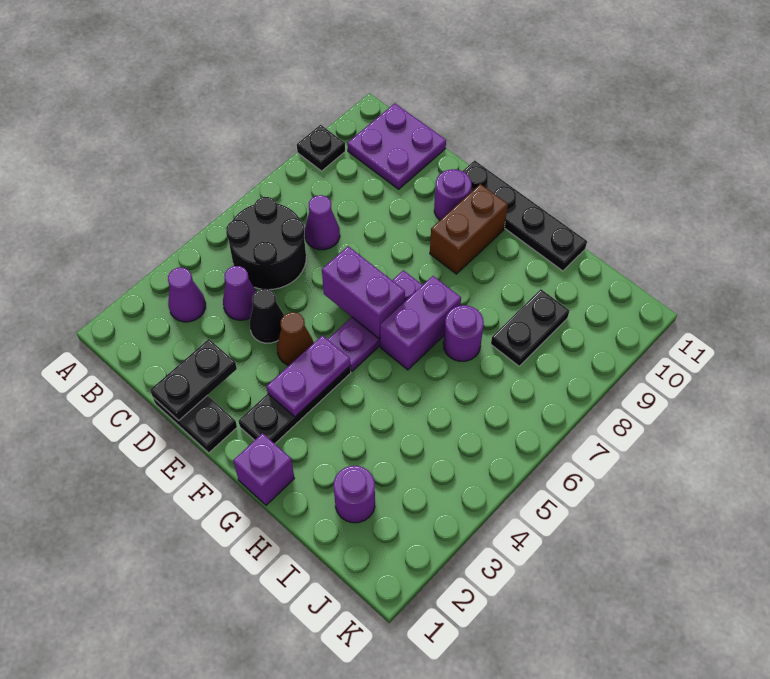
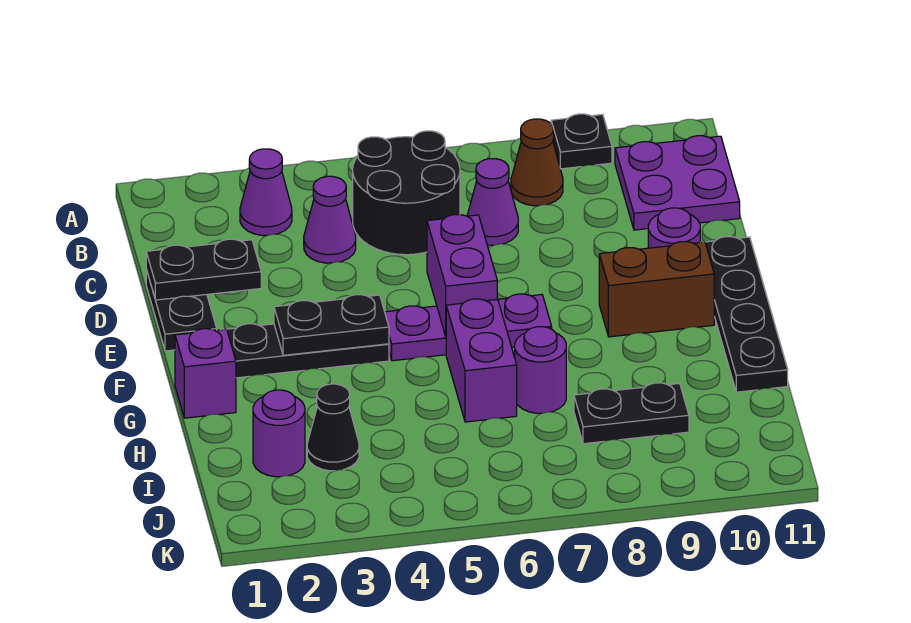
black 1x1 cone [250,289,284,343] -> black 1x1 cone moved to [307,384,359,471]
brown 1x1 cone [277,312,314,365] -> brown 1x1 cone moved to [511,119,563,206]
purple 1x2 plate [266,335,350,417] -> black 1x2 plate [274,295,389,355]
purple 1x2 brick [380,276,461,370] -> purple 1x2 brick turned to [446,299,517,422]

